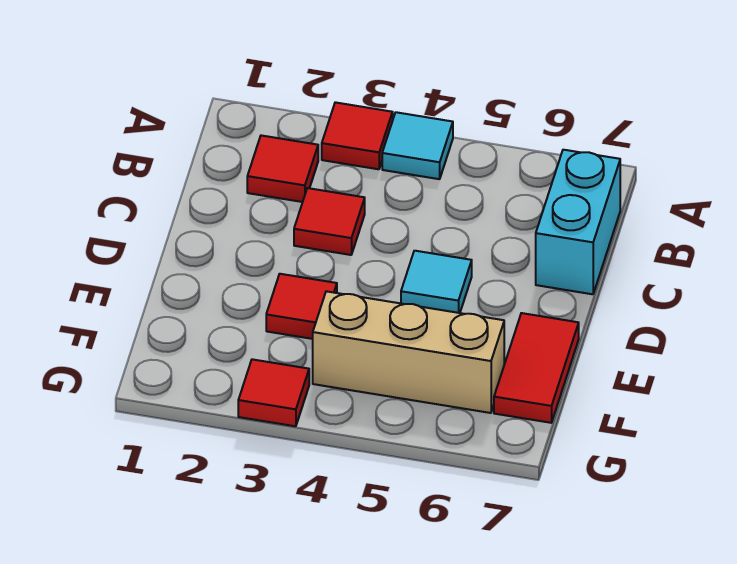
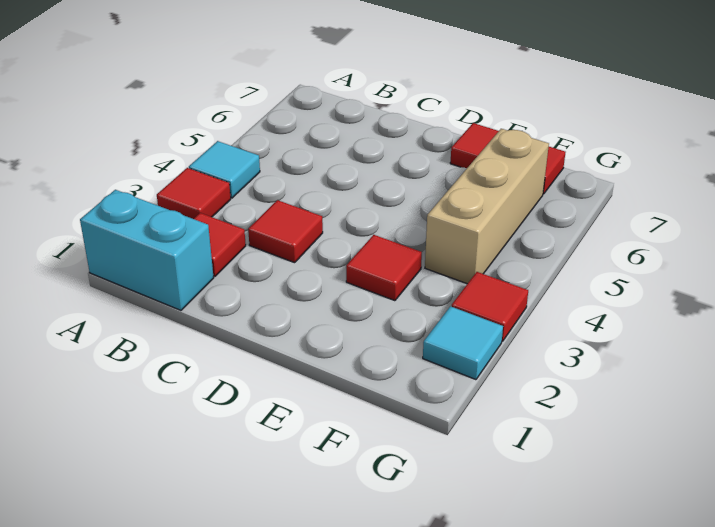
cyan 1x2 brick [536,150,620,294] -> cyan 1x2 brick moved to [80,190,214,310]
cyan 1x1 tile [401,251,472,313] -> cyan 1x1 tile moved to [423,306,503,380]

